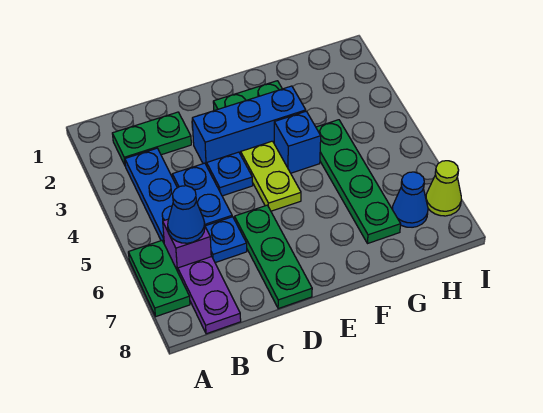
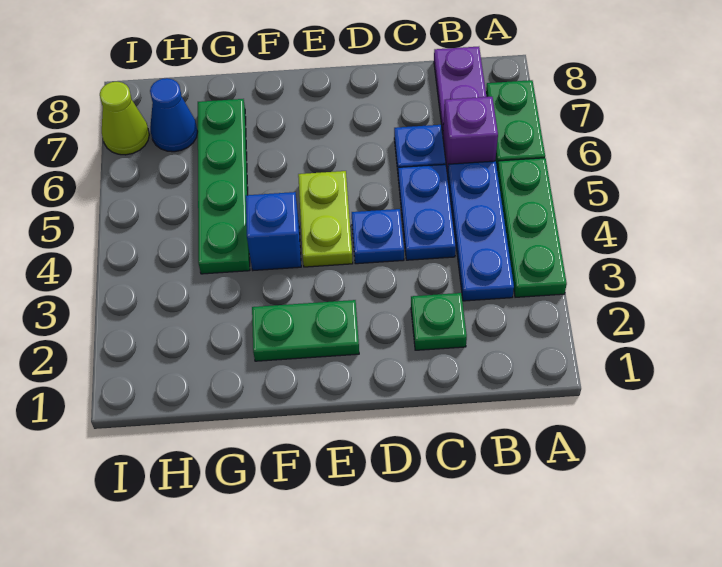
green 1x2 plate [112,112,191,166] -> green 1x1 plate [411,293,467,350]
blue 1x1 cone [168,186,205,243] -> none
blue 1x3 brick [192,86,306,166] -> none
green 1x3 plate [235,205,312,309] -> green 1x3 plate moved to [497,158,567,297]

